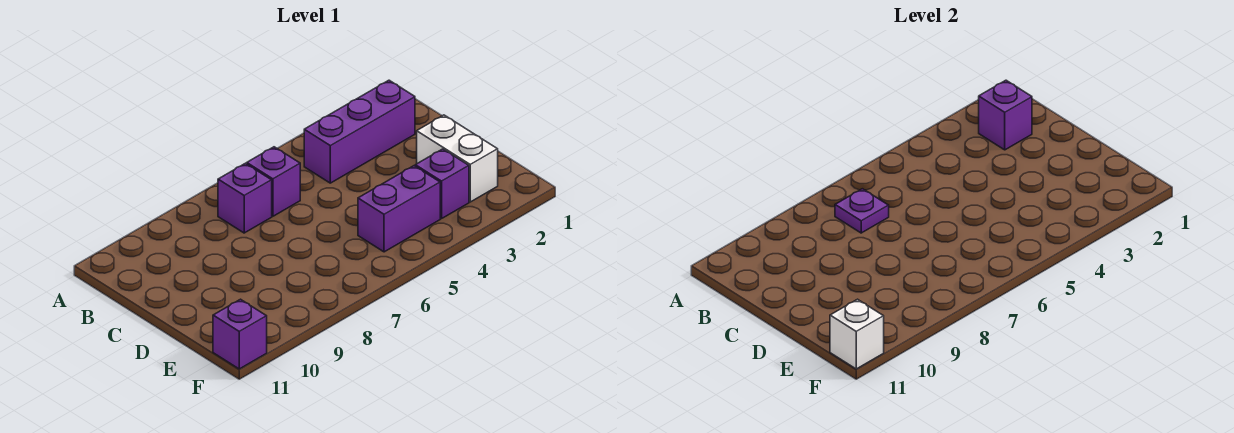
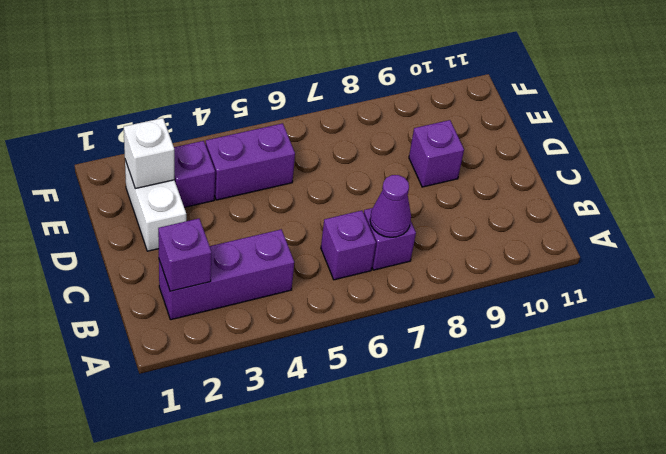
purple 1x1 plate [835,189,889,233] -> purple 1x1 cone [370,175,411,237]
purple 1x1 brick [213,299,267,369] -> purple 1x1 brick moved to [409,120,464,187]
white 1x1 brick [830,299,884,369] -> white 1x1 brick moved to [124,118,174,189]

